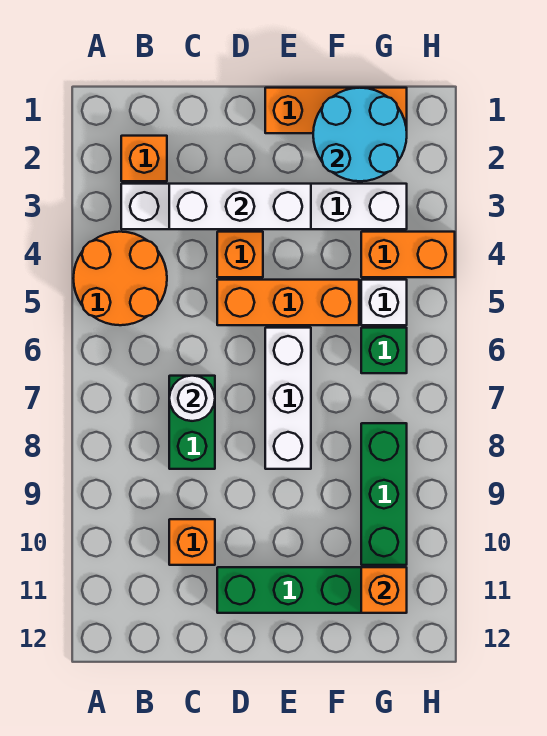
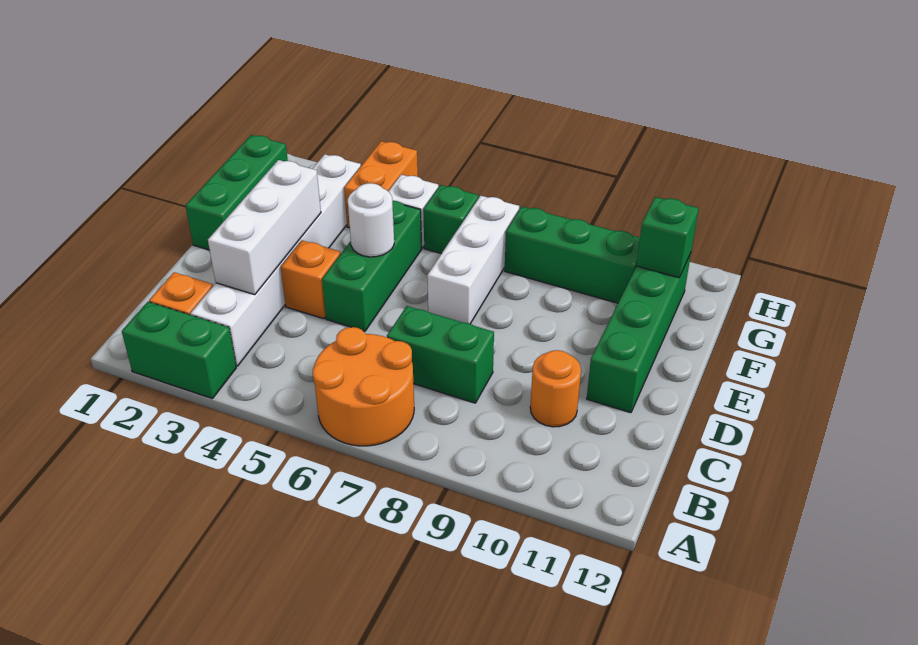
none -> green 1x2 brick [122,302,236,399]
orange 2x2 round brick [73,232,167,325] -> orange 2x2 round brick moved to [313,327,414,446]
white 1x1 round brick [169,376,215,421] -> white 1x1 round brick moved to [348,183,394,257]
orange 1x1 brick [169,519,215,565] -> orange 1x1 round brick [530,350,581,427]
orange 1x3 brick [217,280,359,325] -> green 1x3 brick [322,201,422,331]
orange 1x3 brick [265,88,407,133] -> green 1x3 brick [186,135,288,250]
white 1x3 brick [265,328,311,469] -> white 1x3 brick turned to [427,196,519,324]
cyan 2x2 round brick [313,88,407,181] -> none
orange 1x1 brick [361,567,407,613] -> green 1x1 brick [636,197,699,278]

